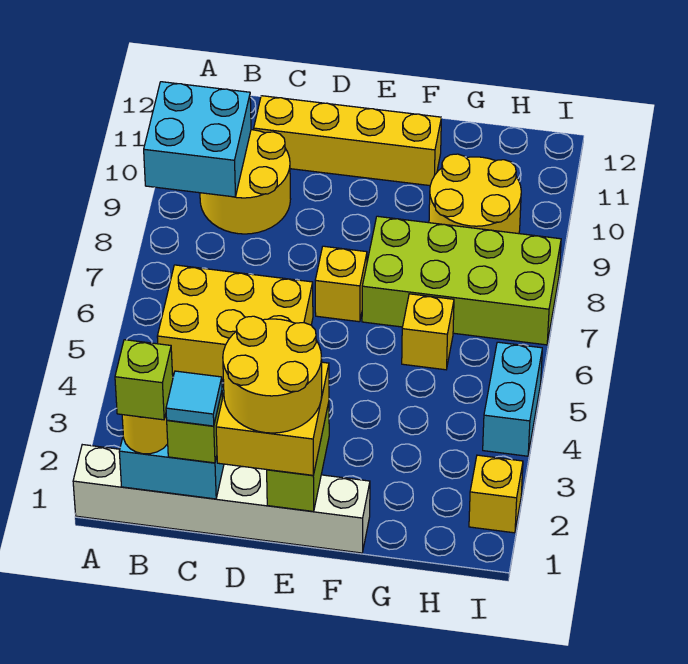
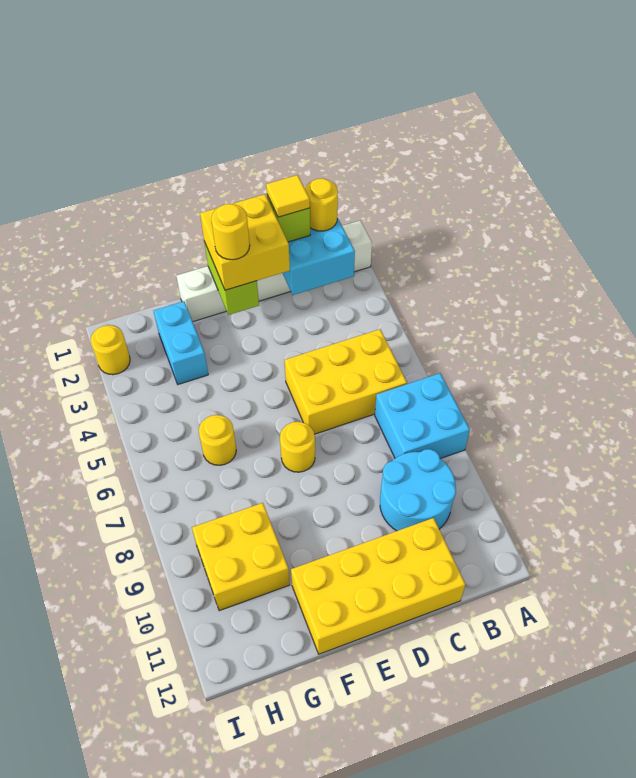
cyan 2x2 brick [144,82,251,197] -> cyan 2x2 brick moved to [375,373,470,459]
lime 1x1 brick [115,340,173,420] -> none
yellow 2x2 round brick [200,130,291,234] -> cyan 2x2 round brick [380,449,456,531]
cyan 1x1 tile [166,371,222,426] -> yellow 1x1 tile [266,175,310,217]
yellow 1x4 brick [254,96,441,186] -> yellow 2x4 brick [291,518,465,654]
yellow 2x2 round brick [223,316,322,433] -> yellow 1x1 round brick [211,204,250,260]
yellow 1x1 brick [315,246,367,322] -> yellow 1x1 round brick [280,422,315,472]
lime 2x4 brick [362,216,561,345] -> none
yellow 1x1 brick [402,294,454,370] -> yellow 1x1 round brick [199,415,236,465]
yellow 2x2 round brick [429,154,521,234] -> yellow 2x2 brick [192,503,290,611]
yellow 1x1 brick [469,455,523,533] -> yellow 1x1 round brick [91,325,130,375]
cyan 1x2 brick [483,342,542,456] -> cyan 1x2 brick moved to [154,301,208,384]

